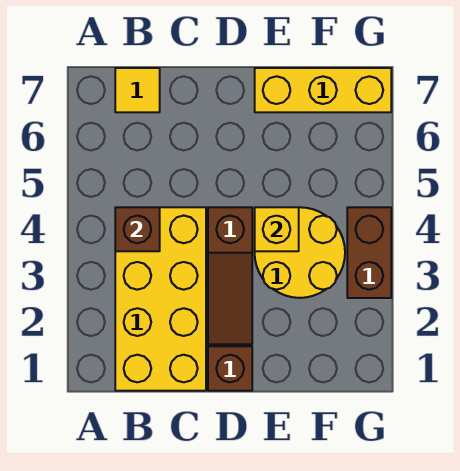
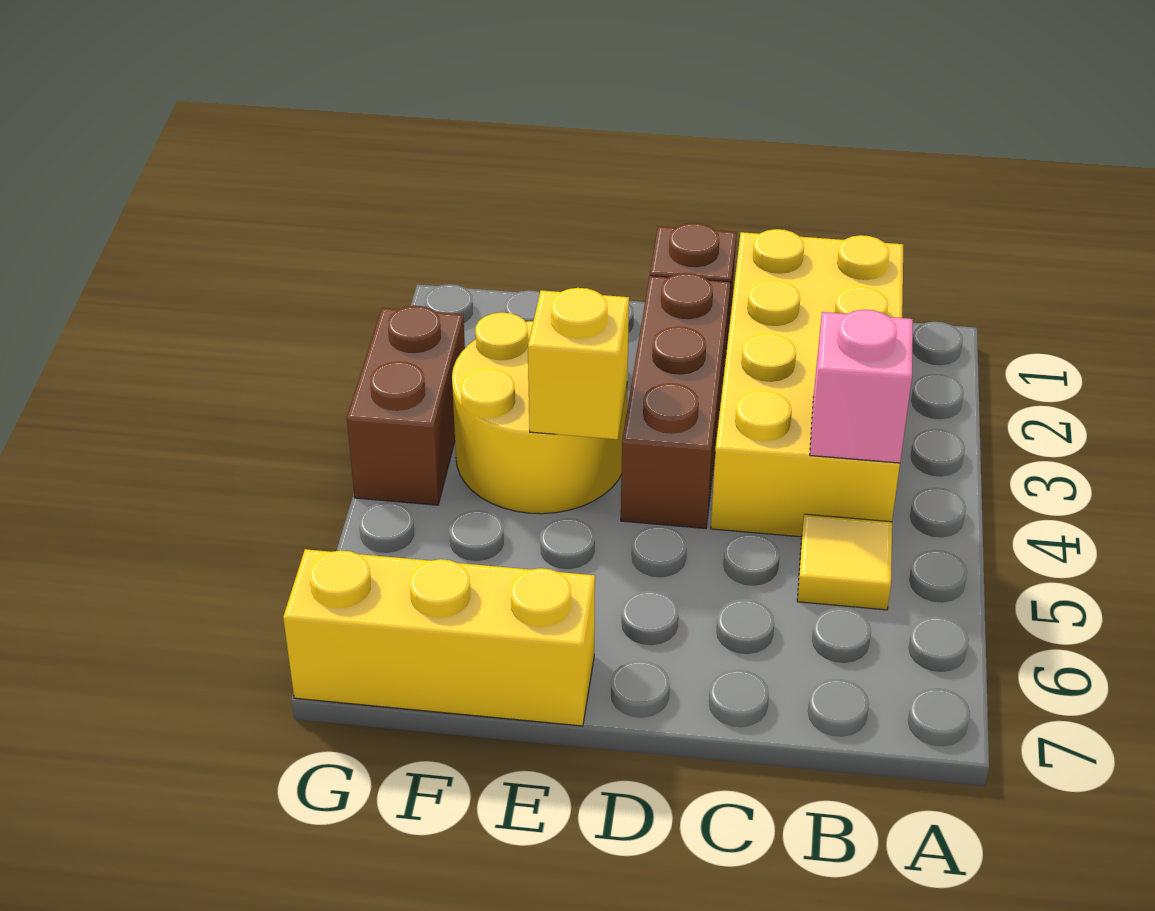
brown 1x1 brick [115,207,160,251] -> pink 1x1 brick [810,310,913,463]
yellow 1x1 tile [115,68,160,112] -> yellow 1x1 tile moved to [797,514,892,610]
brown 1x3 slope [208,207,252,344] -> brown 1x3 brick [621,273,731,528]

